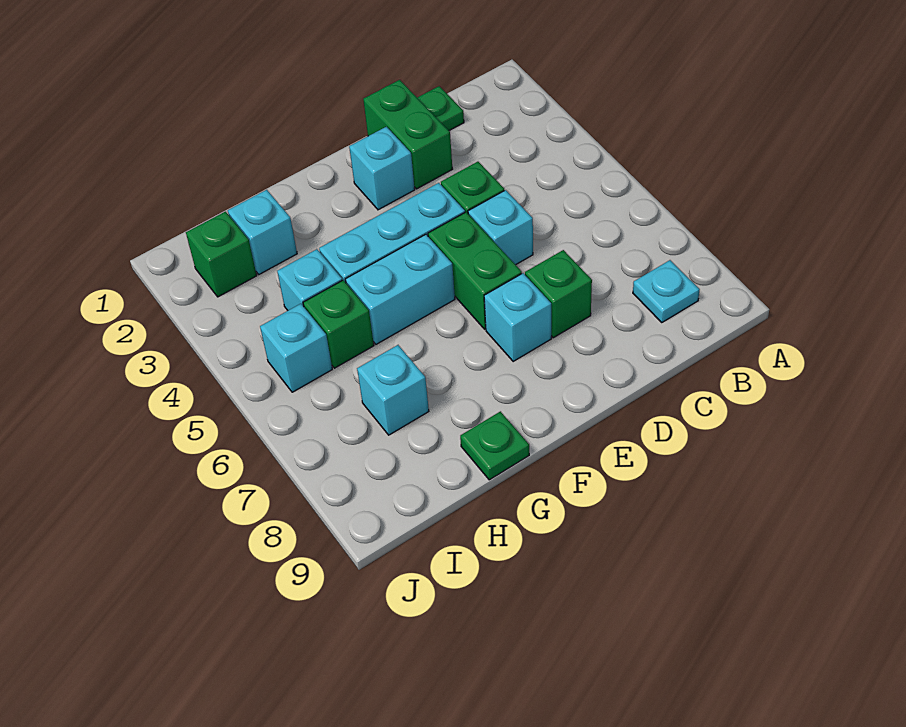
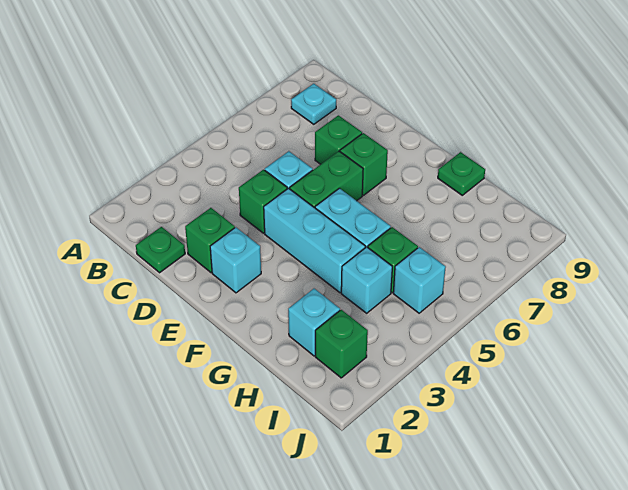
green 1x2 brick [363,80,452,189] -> green 1x1 brick [185,208,235,273]
cyan 1x1 brick [484,273,551,362] -> green 1x1 brick [340,133,388,195]
cyan 1x1 brick [357,345,429,435] -> none

